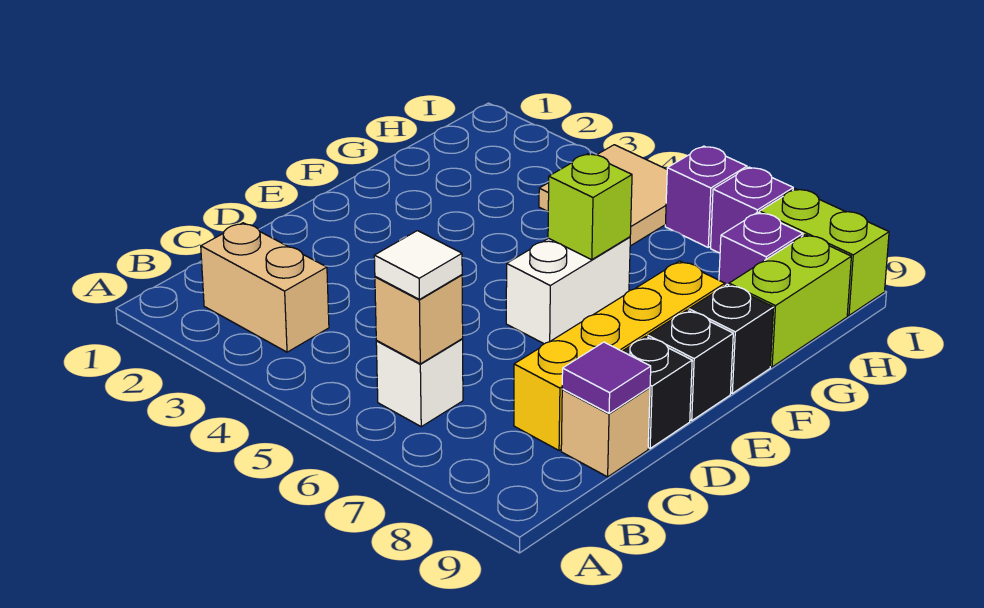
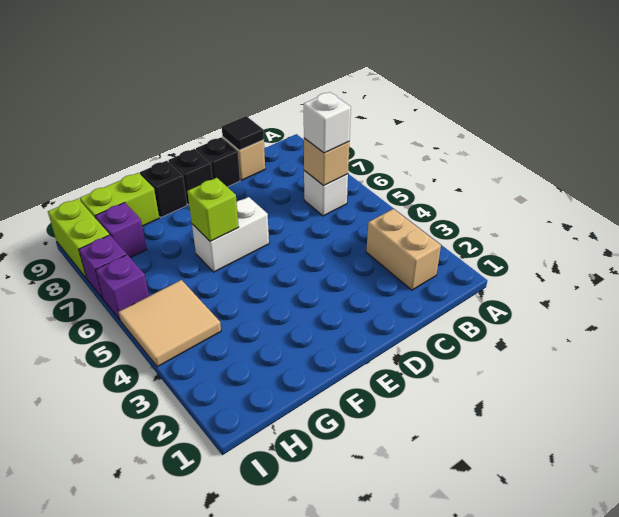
white 1x1 tile [374,231,462,299] -> white 1x1 brick [304,92,351,153]
yellow 1x4 brick [514,261,725,450] -> none
purple 1x1 tile [562,342,651,413] -> black 1x1 tile [222,116,264,150]

